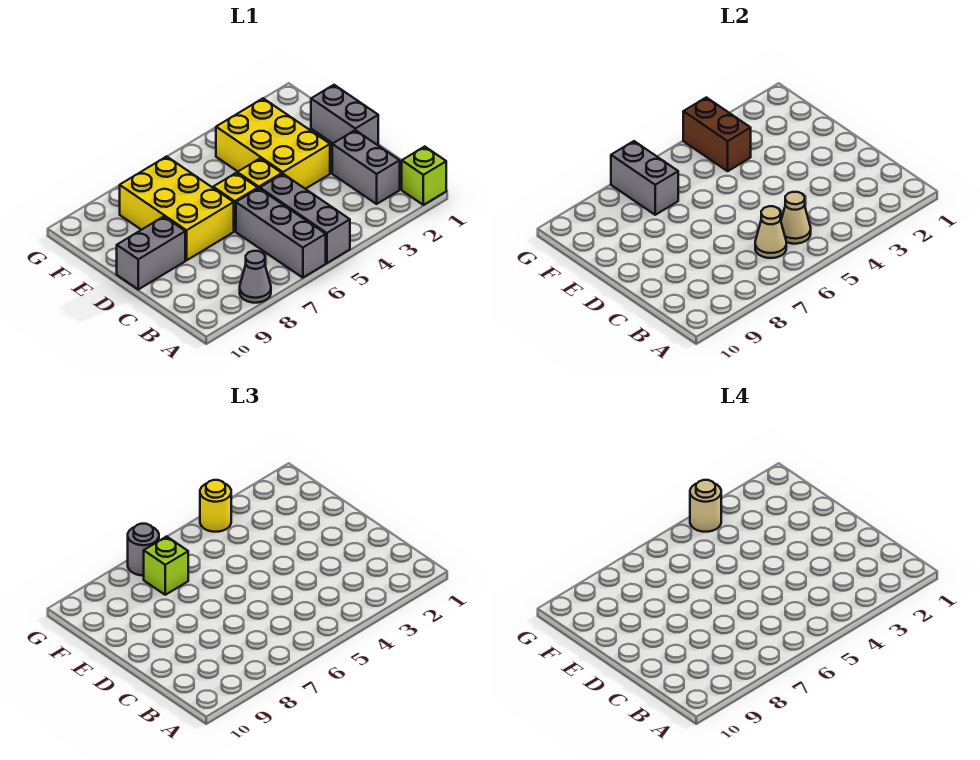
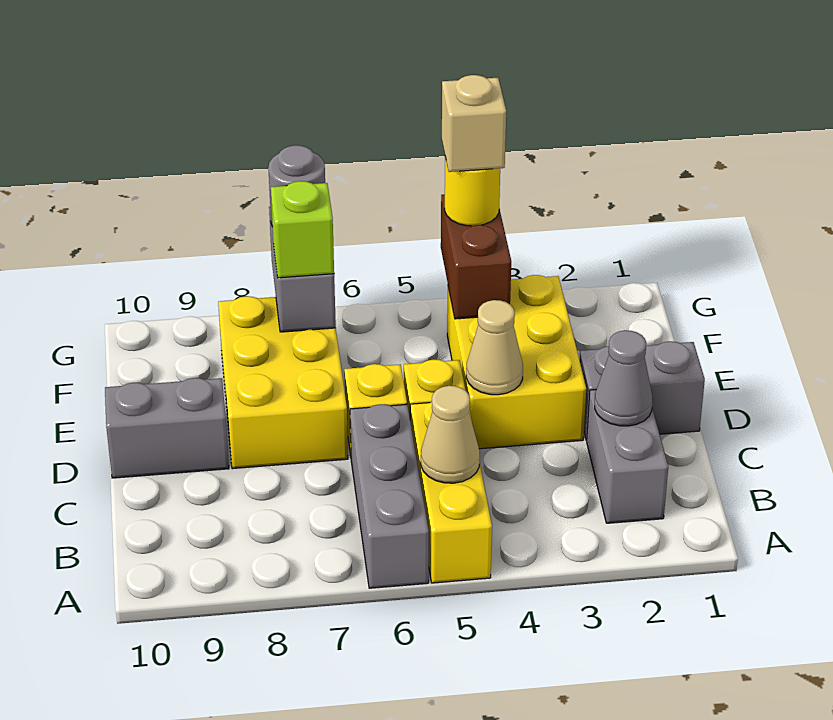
lime 1x1 brick [402,147,446,205] -> none
grey 1x3 brick [260,174,350,263] -> yellow 1x3 brick [410,402,492,583]
grey 1x1 cone [240,251,271,303] -> grey 1x1 cone moved to [595,330,653,426]
tan 1x1 cone [755,206,786,258] -> tan 1x1 cone moved to [466,300,523,395]
grey 1x2 brick [311,85,378,145] -> grey 1x2 brick turned to [579,341,705,440]
tan 1x1 round brick [690,480,721,532] -> tan 1x1 brick [442,75,506,172]

